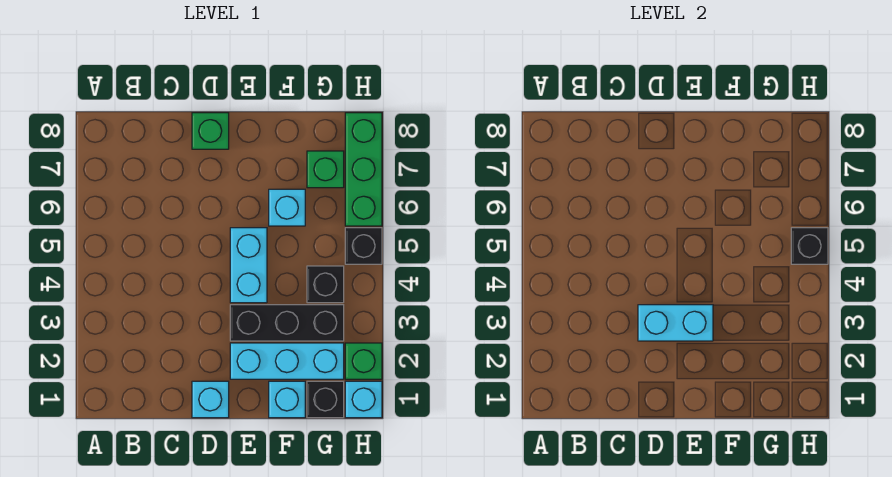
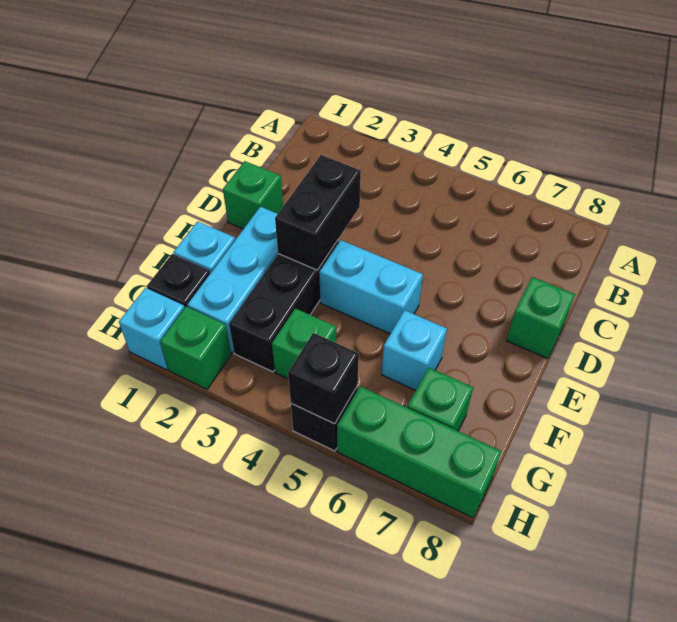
cyan 1x1 brick [192,381,229,418] -> green 1x1 brick [223,161,283,229]
cyan 1x2 brick [638,305,713,341] -> black 1x2 brick [275,155,361,270]
black 1x1 brick [307,266,344,303] -> green 1x1 brick [272,308,336,379]

